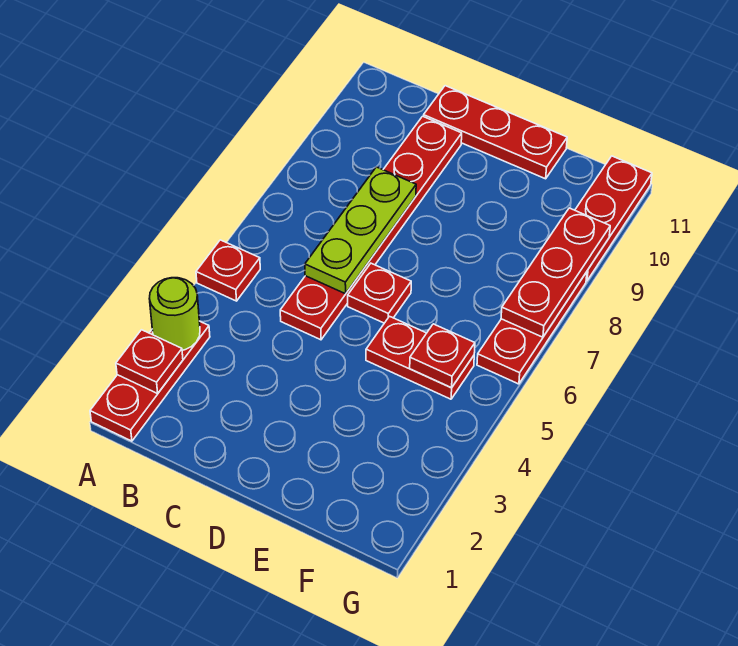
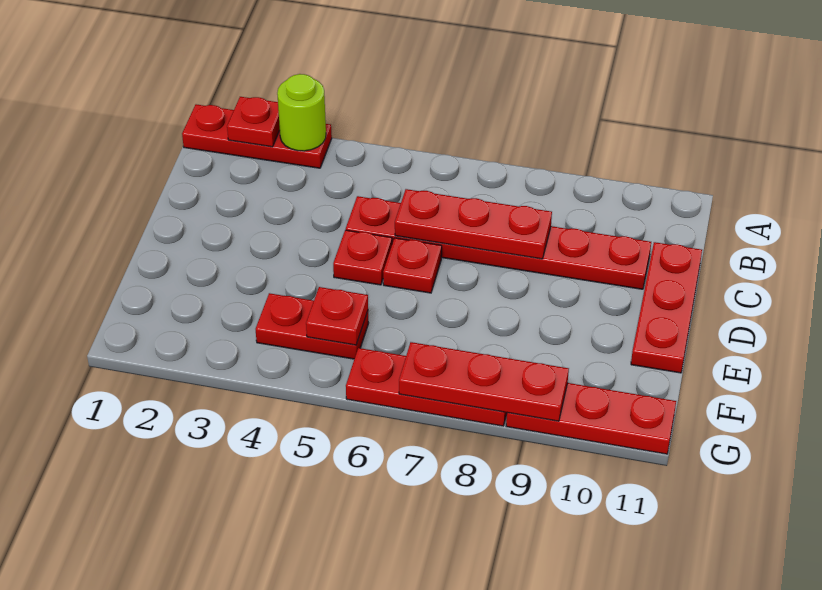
red 1x1 plate [196,240,260,301] -> red 1x1 plate moved to [333,230,392,285]
lime 1x3 plate [305,167,416,294] -> red 1x3 plate [395,189,552,259]
red 1x2 plate [366,316,474,399] -> red 1x2 plate turned to [256,293,368,359]

